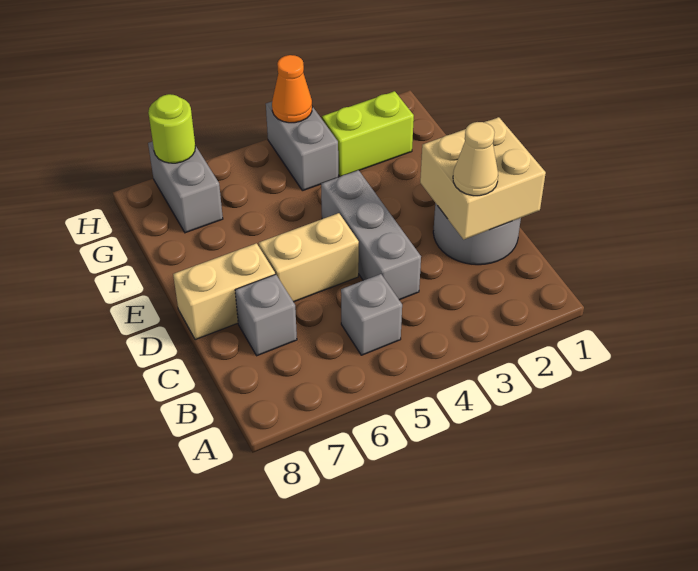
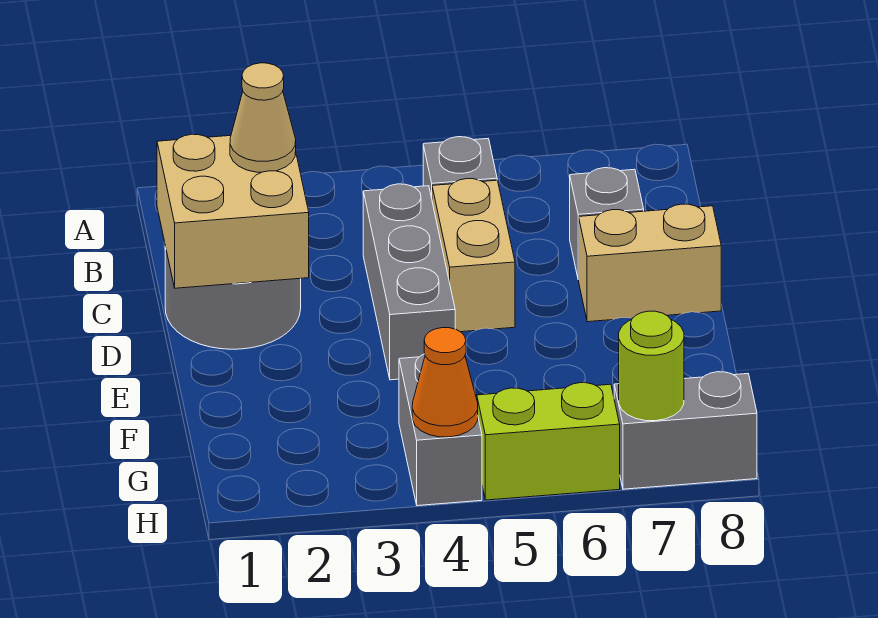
tan 1x2 brick [259,213,359,302] -> tan 1x2 brick turned to [432,179,515,332]
lime 1x2 brick [322,91,414,176] -> lime 1x2 brick moved to [477,383,620,500]
grey 1x2 brick [148,141,223,233] -> grey 1x2 brick turned to [614,372,757,489]

